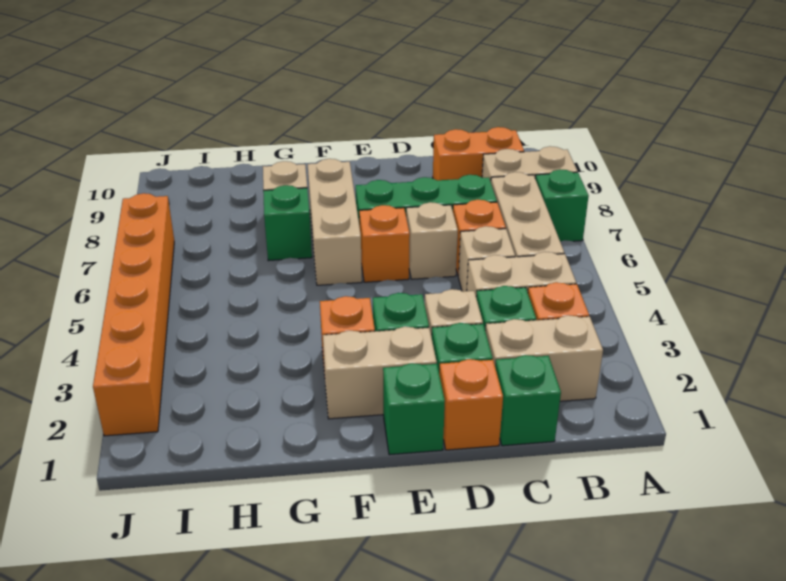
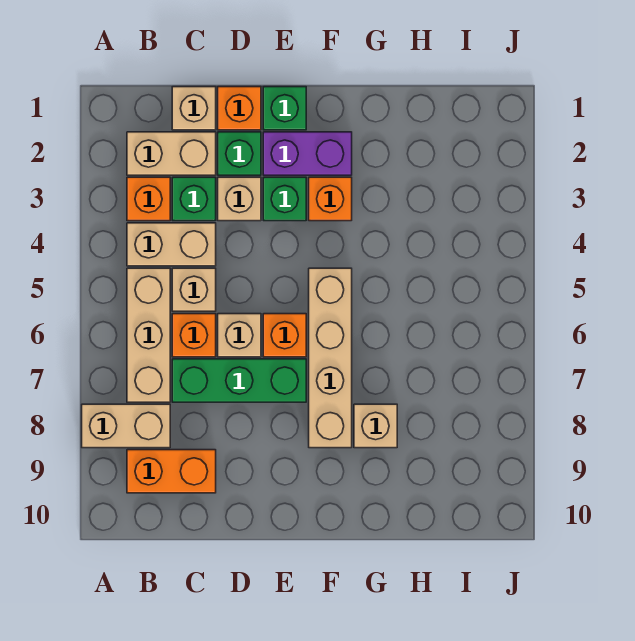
green 1x1 brick [535,169,589,241] -> none
green 1x1 brick [495,355,561,446] -> tan 1x1 brick [172,87,216,130]
tan 1x2 brick [323,327,437,419] -> purple 1x2 brick [263,132,352,175]
tan 1x3 brick [308,159,362,285] -> tan 1x4 brick [309,268,352,448]
green 1x1 brick [263,185,312,261] -> none
orange 1x6 brick [93,193,174,436] -> none

